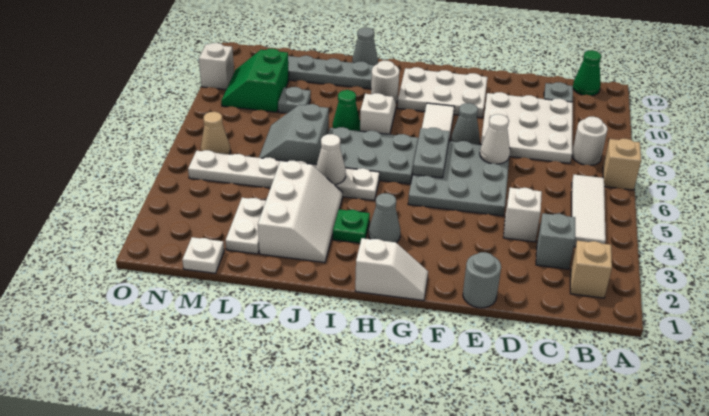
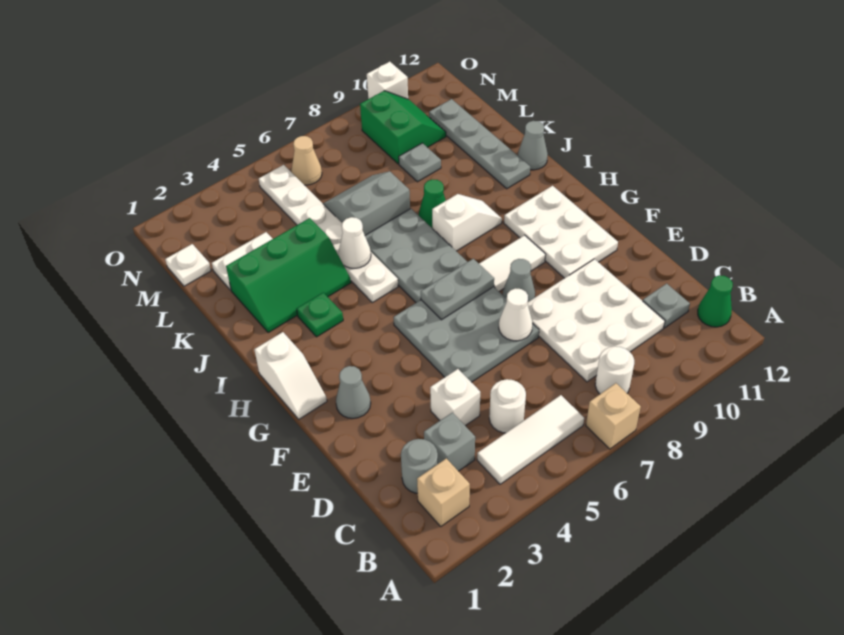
grey 1x1 round brick [463,252,501,308] -> grey 1x1 round brick moved to [401,439,438,493]
grey 1x1 cone [369,193,400,243] -> grey 1x1 cone moved to [336,366,371,418]
white 1x1 round brick [371,61,399,103] -> white 1x1 round brick moved to [489,379,526,433]
white 2x3 slope [258,161,343,263] -> green 2x3 slope [226,218,351,333]
green 2x2 slope [221,49,289,112] -> green 2x2 slope turned to [360,91,446,164]

